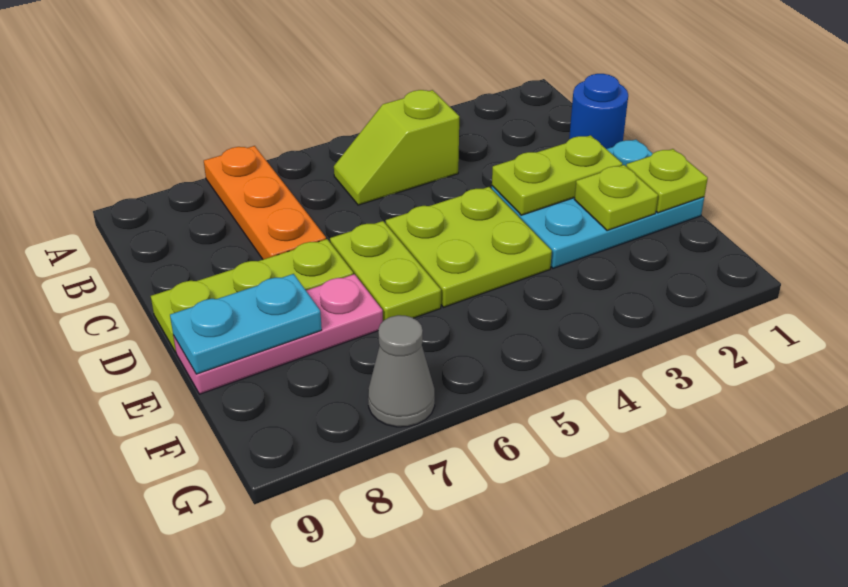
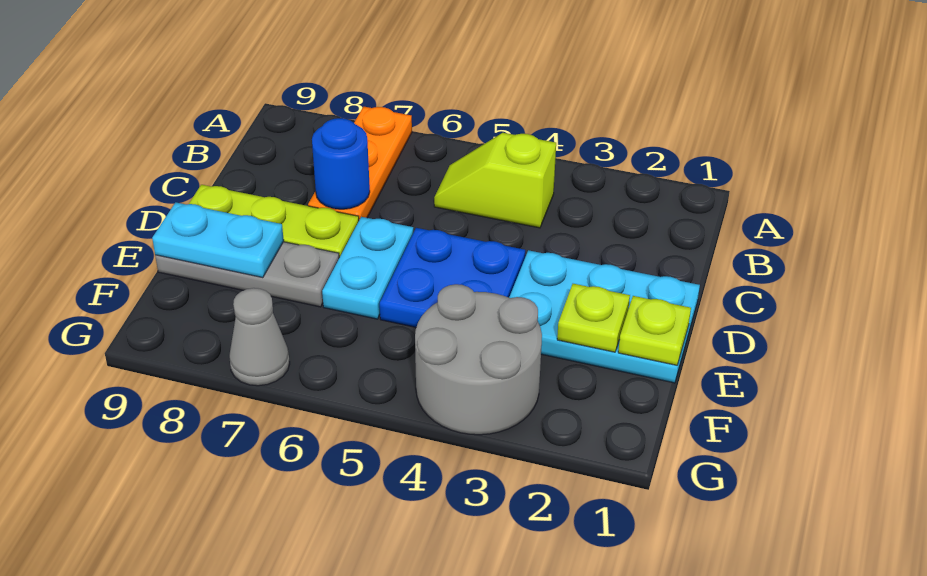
blue 1x1 round brick [569,74,628,149] -> blue 1x1 round brick moved to [312,118,370,209]
lime 1x2 plate [492,135,622,215] -> none
lime 2x2 plate [386,187,552,307] -> blue 2x2 plate [380,228,525,327]
lime 1x2 plate [330,221,441,321] -> cyan 1x2 plate [322,217,413,319]
pink 1x3 plate [174,274,383,394] -> grey 1x3 plate [155,242,339,307]
none -> grey 2x2 round brick [415,284,542,435]

